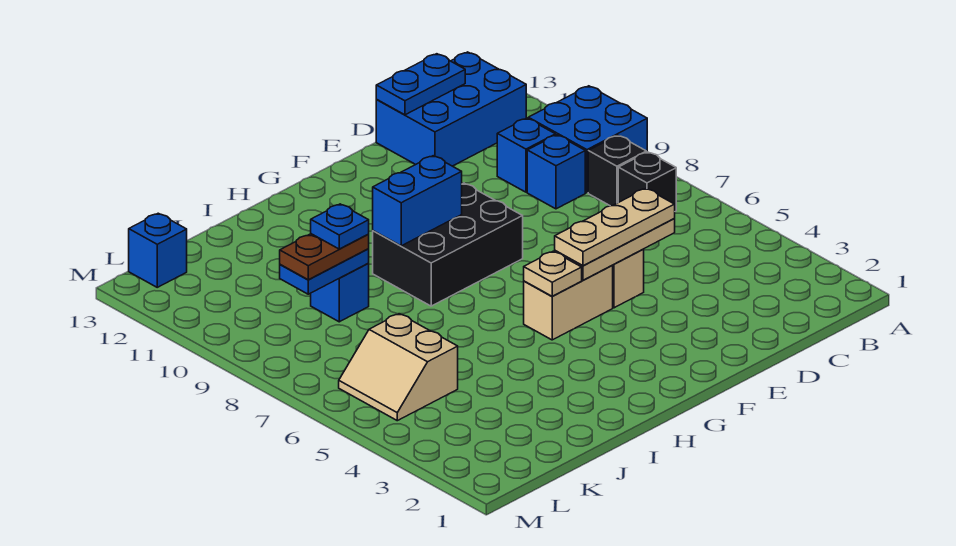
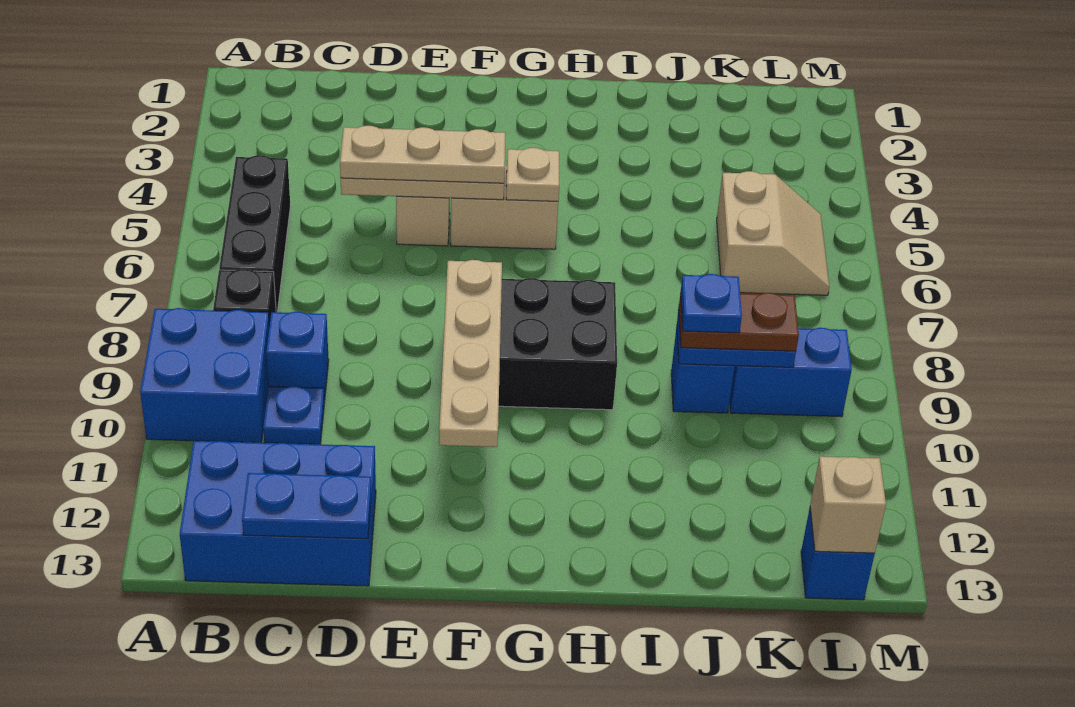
black 1x1 brick [618,152,676,211] -> black 1x3 brick [219,155,290,312]
blue 1x1 brick [497,118,555,192] -> blue 1x1 plate [263,386,325,444]
none -> tan 1x4 plate [439,260,502,447]
blue 1x2 brick [373,156,462,246] -> blue 1x2 brick moved to [730,328,852,417]
none -> tan 1x1 brick [810,456,886,553]

